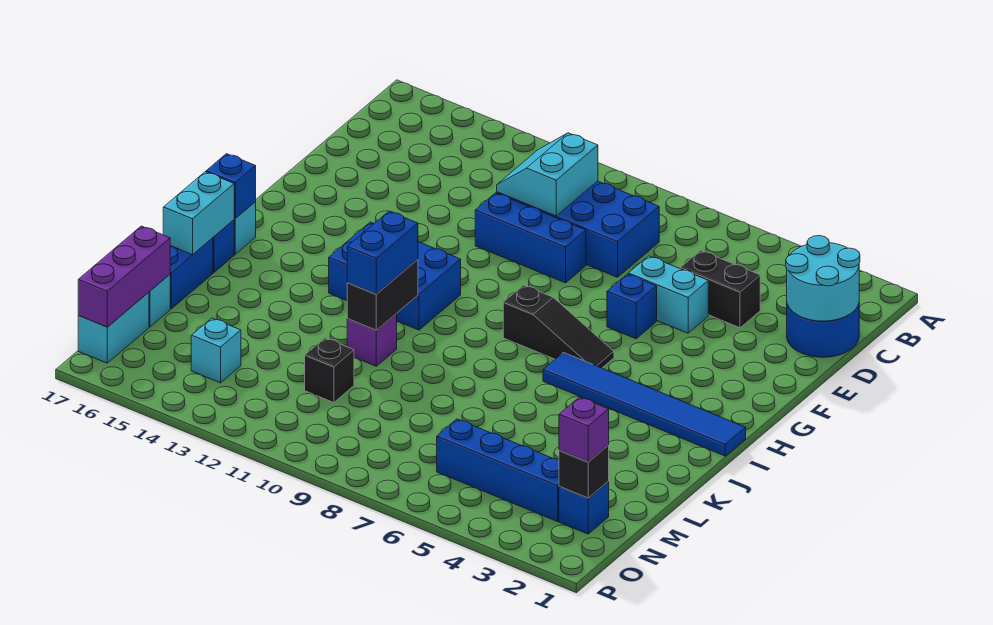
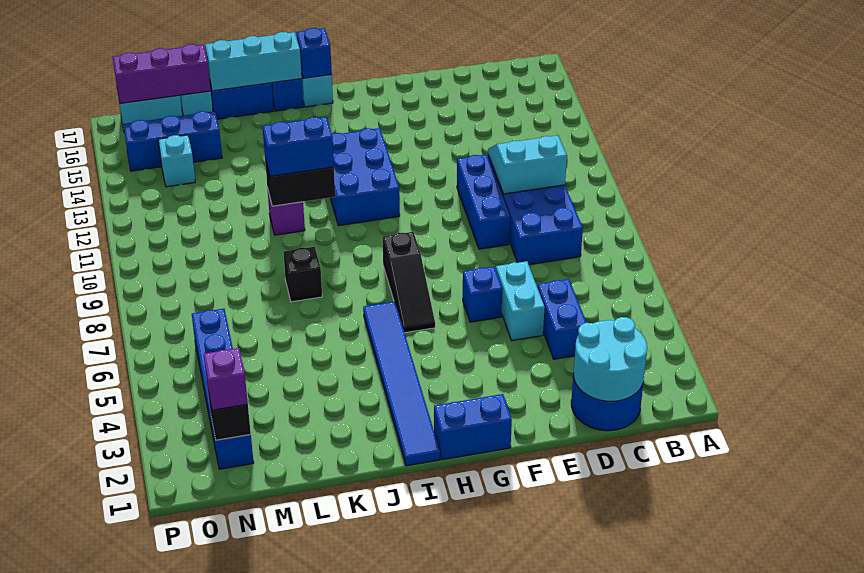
black 1x2 brick [680,250,760,328] -> blue 1x2 brick [537,279,587,359]
none -> blue 1x2 brick [434,394,512,460]
cyan 1x2 brick [163,172,235,255] -> cyan 1x3 brick [205,32,302,91]
black 1x1 brick [305,338,354,403] -> black 1x1 brick moved to [283,247,322,302]
none -> blue 1x3 brick [123,111,222,171]

